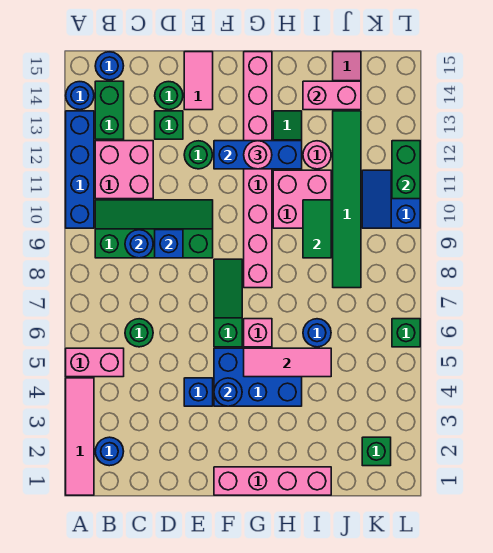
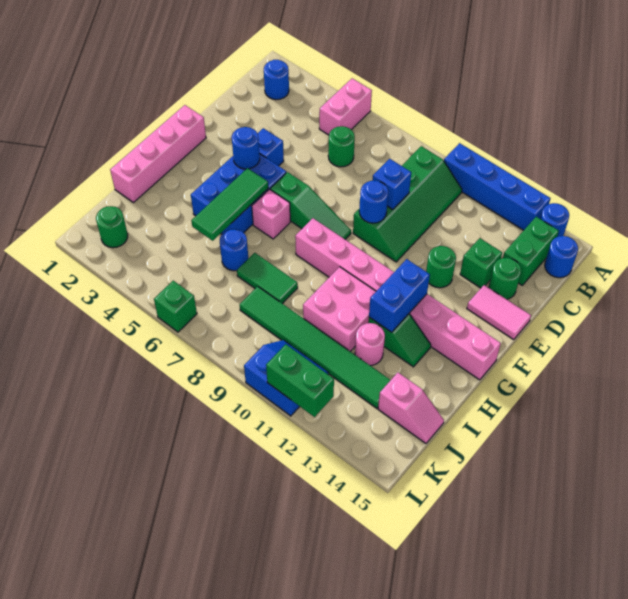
pink 1x4 tile [66,378,94,495] -> none
pink 2x2 brick [95,141,153,199] -> none
green 1x2 brick [95,81,124,139] -> green 1x2 brick turned to [503,217,559,285]
blue 1x1 round brick [125,230,153,258] -> blue 1x1 round brick moved to [359,181,388,223]
blue 1x3 brick [214,141,302,169] -> blue 1x2 brick [369,259,430,332]
pink 1x3 tile [244,348,331,377] -> green 1x3 tile [191,168,268,241]
pink 1x1 round brick [244,141,272,169] -> none
green 1x2 tile [303,200,331,258] -> green 1x2 tile moved to [237,253,298,304]
pink 1x2 brick [303,81,361,110] -> none
green 1x1 brick [362,437,391,466] -> green 1x1 round brick [96,206,128,248]

